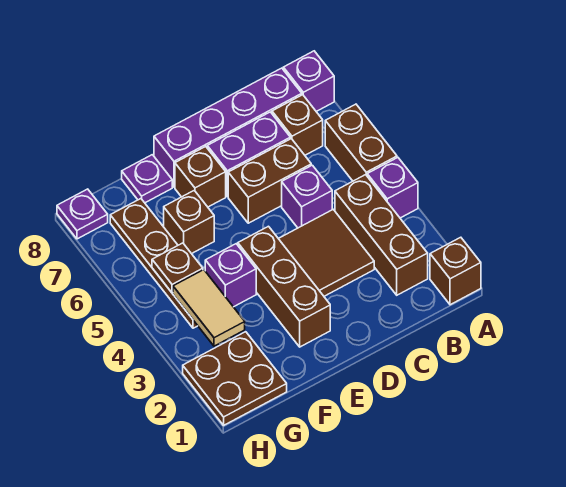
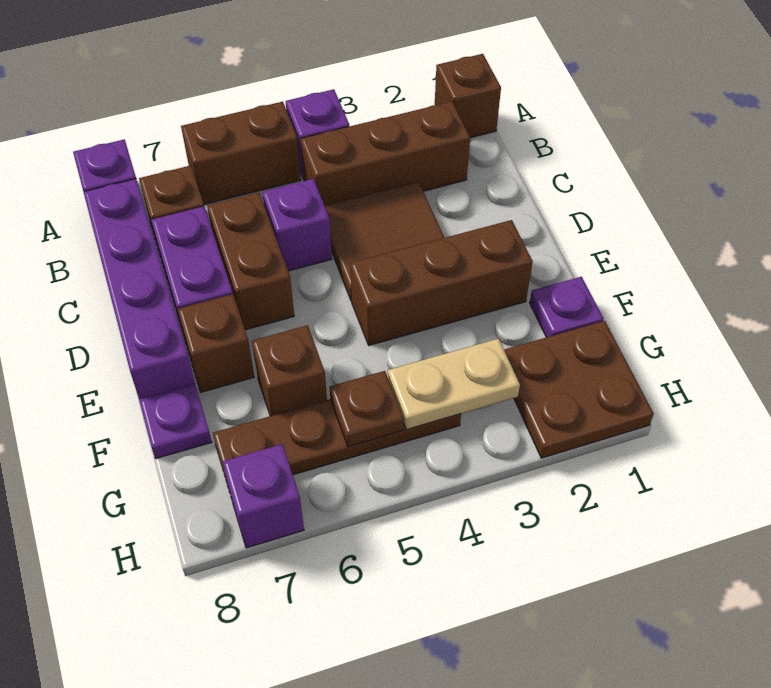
purple 1x1 brick [205,244,256,307] -> purple 1x1 brick moved to [223,444,304,548]
tan 1x2 tile [173,270,245,346] -> tan 1x2 plate [388,339,520,429]
purple 1x1 plate [57,189,108,239] -> purple 1x1 plate moved to [530,277,604,337]

